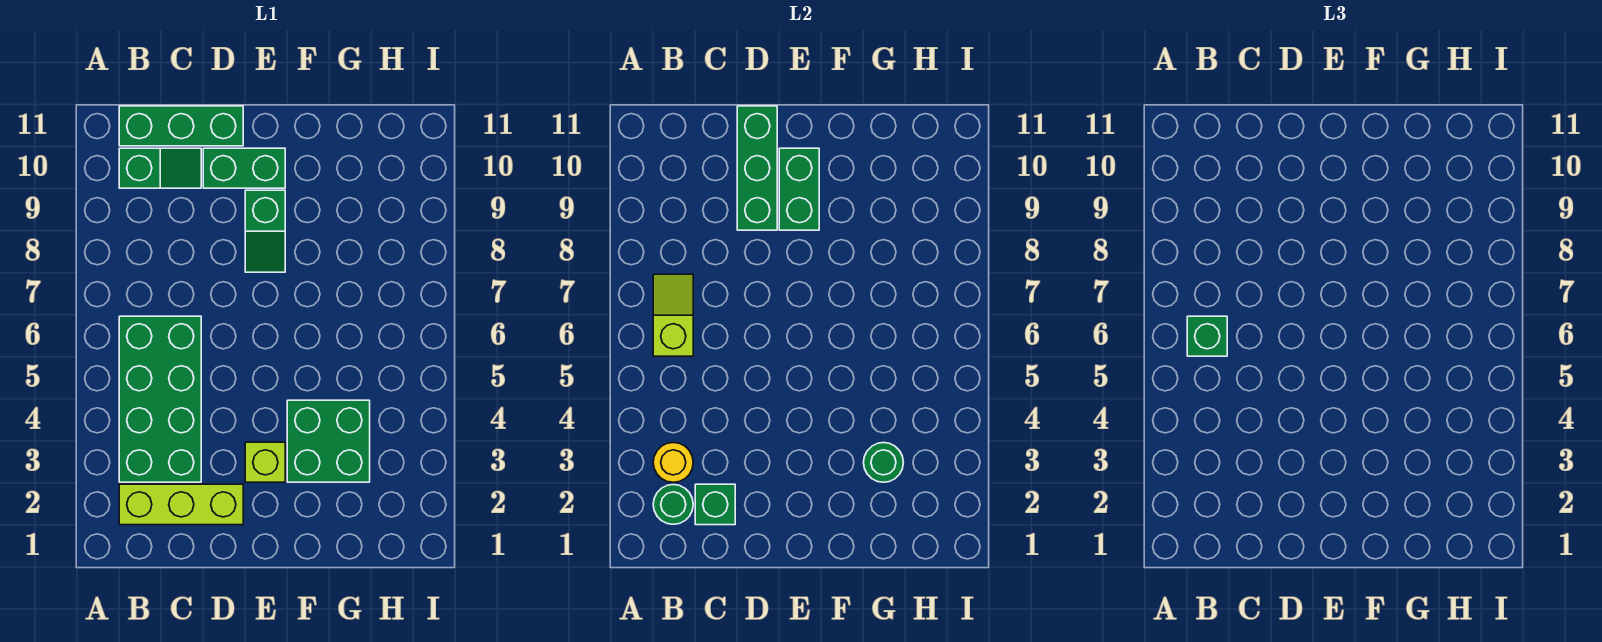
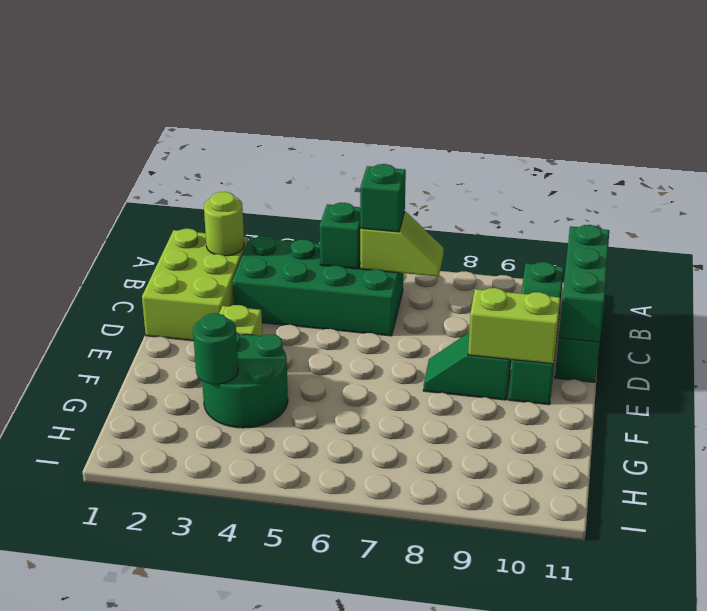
lime 1x3 brick [119,484,243,525] -> lime 2x3 brick [142,229,248,341]
green 1x1 round brick [653,485,693,524] -> lime 1x1 round brick [204,192,244,256]
yellow 1x1 round brick [653,442,693,482] -> none
green 1x1 brick [695,484,735,525] -> green 1x1 brick moved to [320,203,360,269]
green 1x3 brick [737,106,777,230] -> green 1x3 brick turned to [559,225,609,342]
green 1x2 brick [779,148,819,230] -> lime 1x2 brick [468,288,560,364]
green 2x2 brick [287,400,370,482] -> green 2x2 round brick [202,332,288,428]

